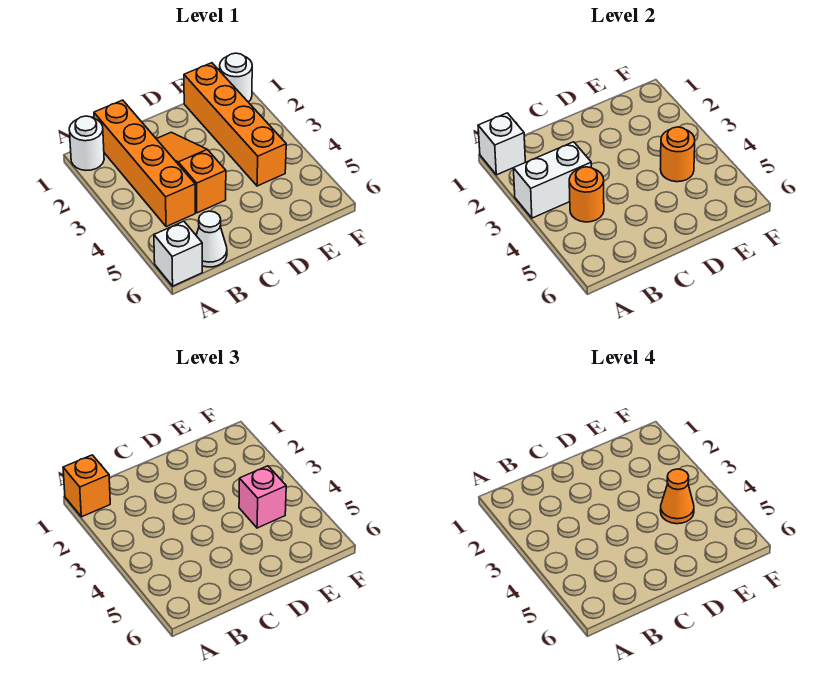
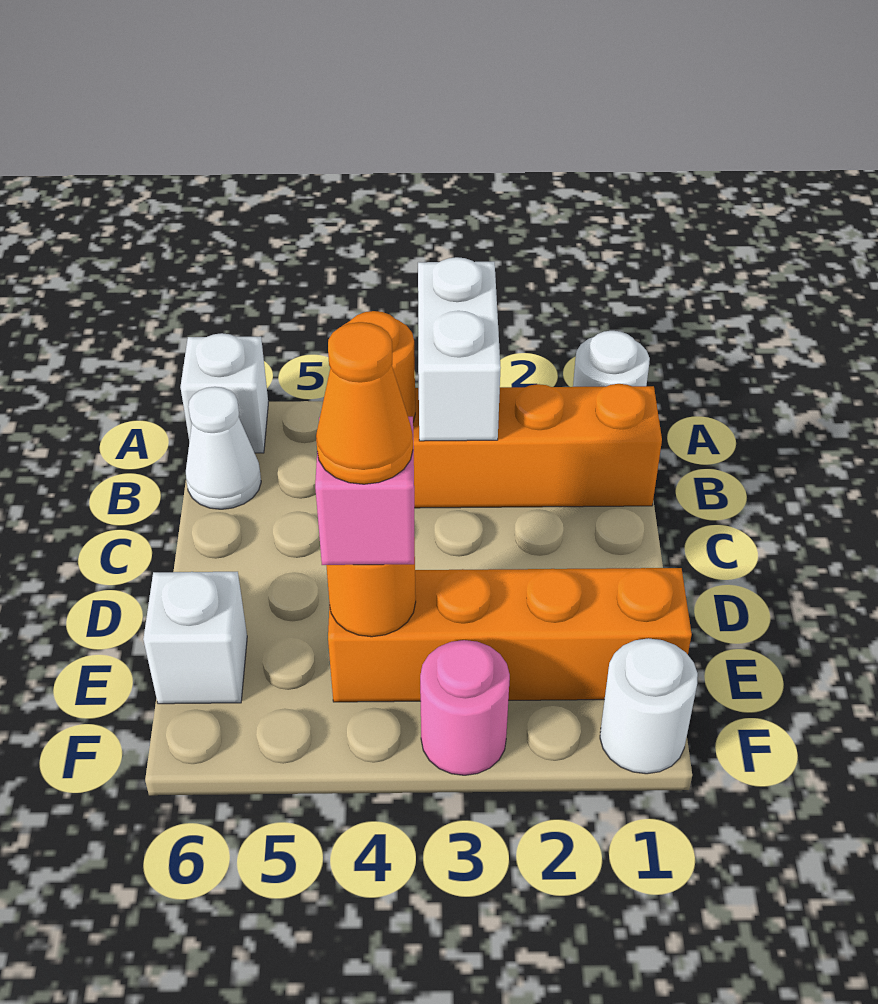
white 1x1 brick [478,113,525,175] -> white 1x1 brick moved to [143,572,247,704]
orange 1x1 brick [63,455,110,517] -> none
orange 1x3 slope [157,132,226,213] -> none
none -> pink 1x1 round brick [420,640,510,775]

